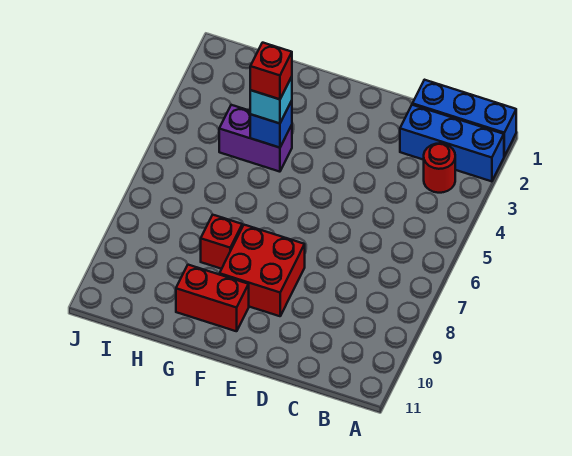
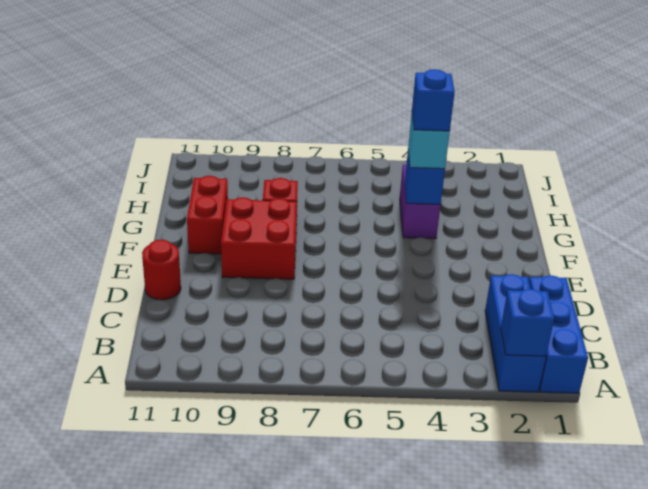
none -> blue 1x1 brick [501,289,554,356]
red 1x1 round brick [424,143,455,193] -> red 1x1 round brick moved to [142,240,181,300]
red 1x1 brick [250,43,292,99] -> blue 1x1 brick [412,69,455,131]

